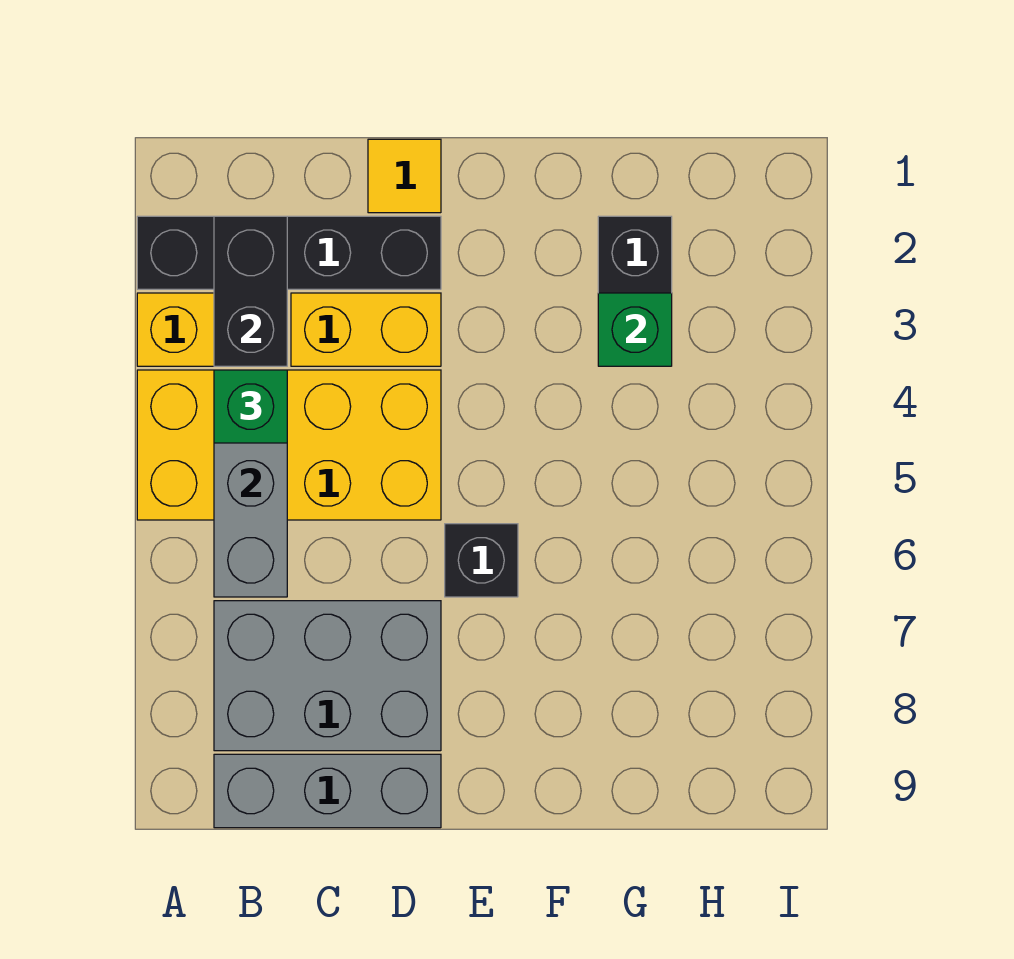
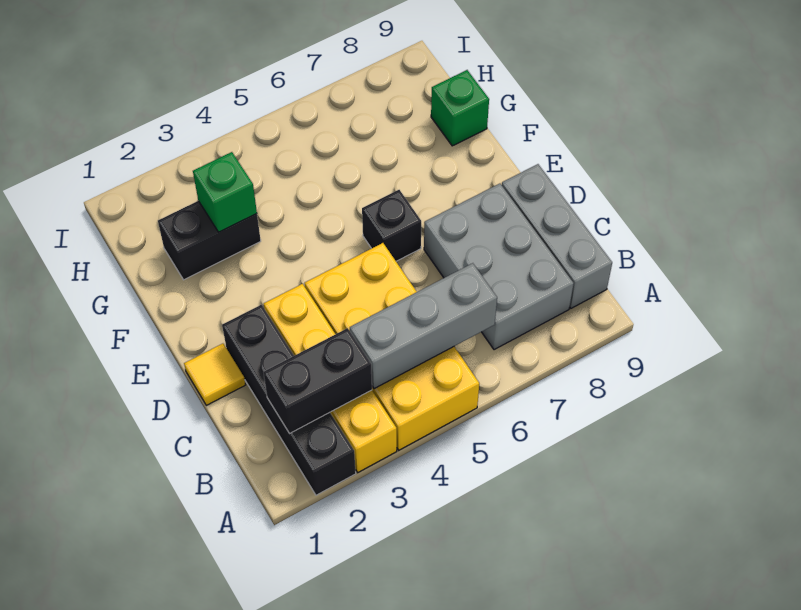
green 1x1 brick [214,370,287,443] -> green 1x1 brick moved to [431,70,489,146]

